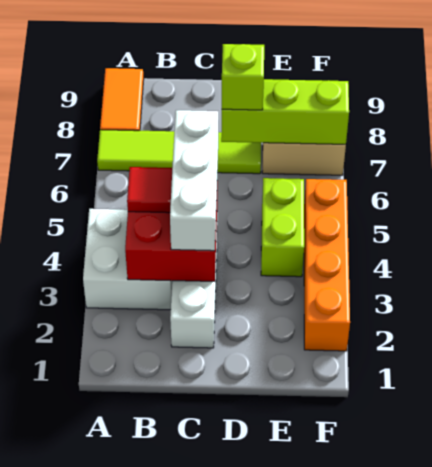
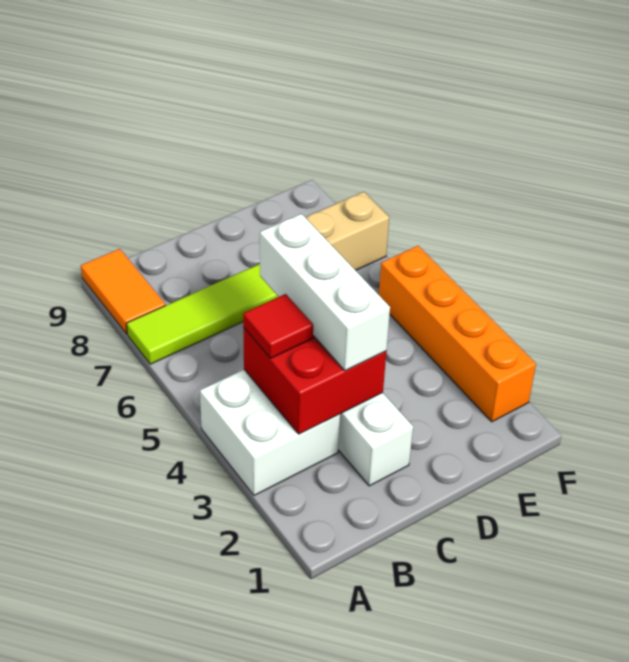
lime 1x3 brick [221,79,349,144] -> none
lime 1x1 brick [222,44,264,110] -> none
lime 1x2 brick [261,178,304,277] -> none

